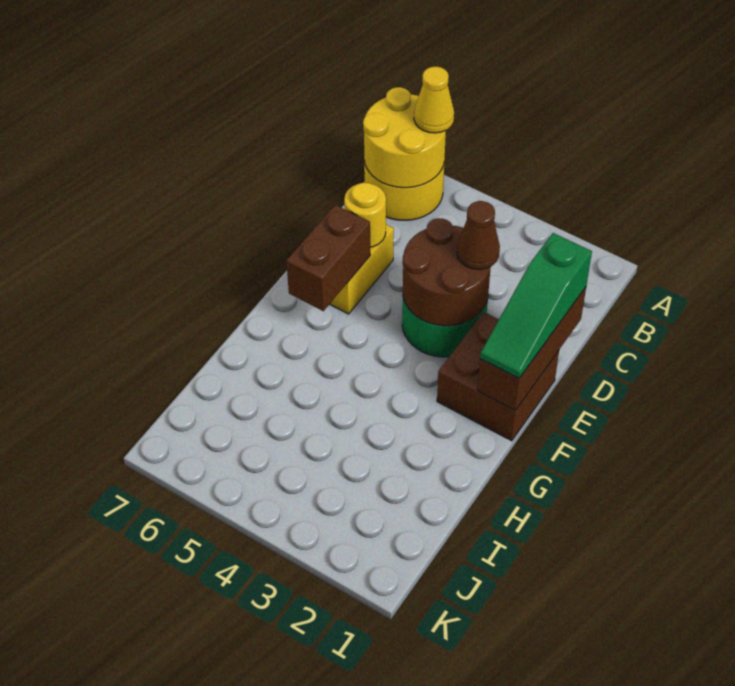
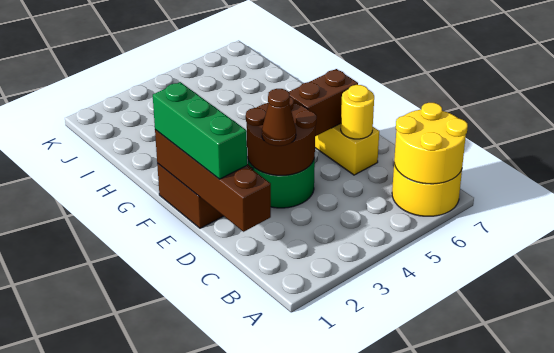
yellow 1x1 cone [414,67,454,133] -> none
brown 1x3 brick [478,287,586,410] -> brown 1x4 brick [155,130,271,232]
green 1x3 slope [480,233,592,378] -> green 1x3 brick [153,82,247,179]
brown 1x2 brick [286,205,370,311] -> brown 1x2 brick turned to [289,69,358,136]

